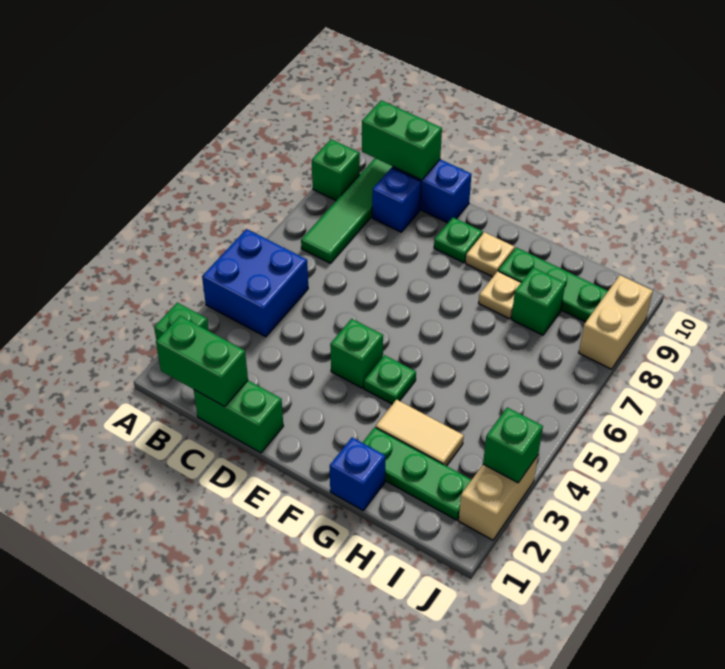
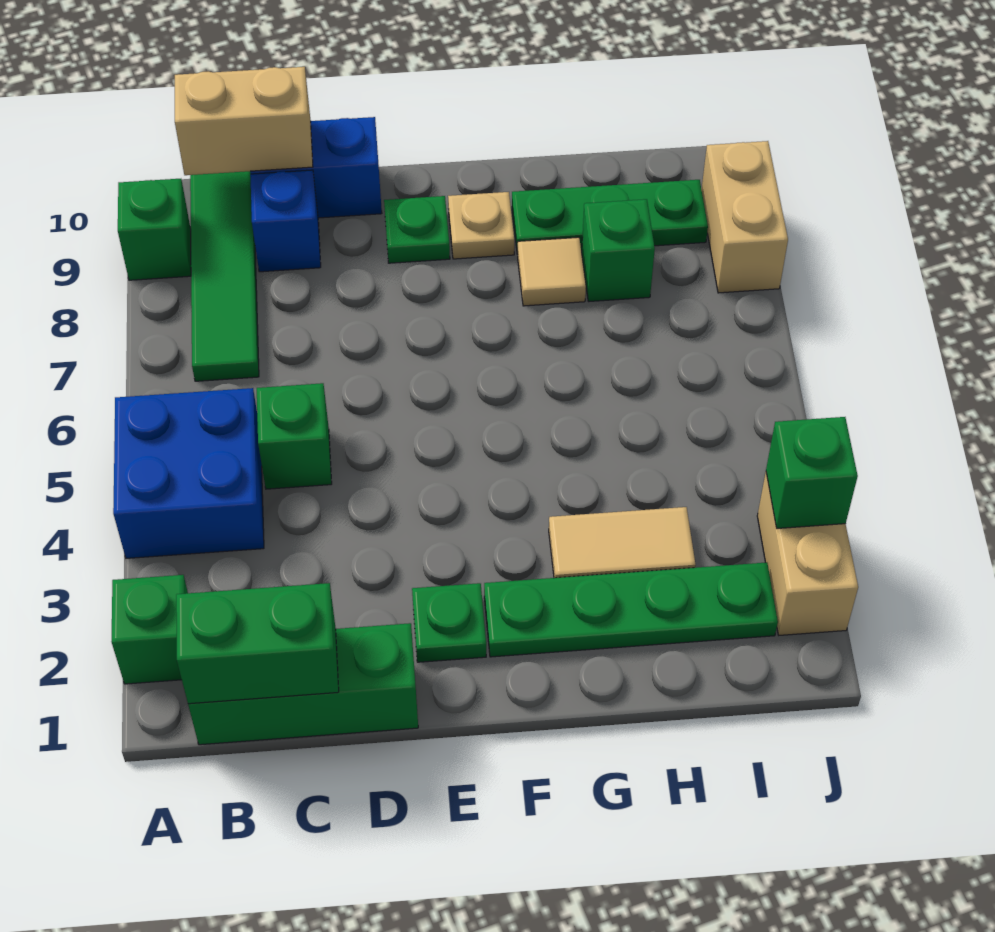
green 1x2 brick [362,100,442,180] -> tan 1x2 brick [175,67,313,175]
green 1x2 brick [194,381,283,453] -> green 1x3 brick [188,623,418,745]
green 1x1 brick [330,319,383,388] -> green 1x1 brick moved to [257,383,332,489]
green 1x1 plate [364,355,416,404] -> green 1x1 plate moved to [412,583,486,662]
blue 1x1 brick [330,437,386,510] -> none
green 1x3 plate [362,427,471,520] -> green 1x4 plate [484,562,778,657]
tan 1x1 plate [479,271,521,319] -> tan 1x1 tile [518,237,586,306]

